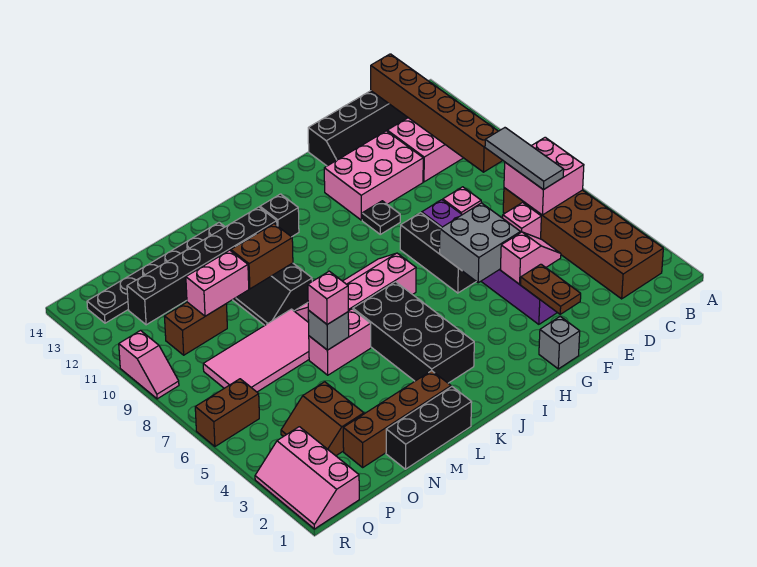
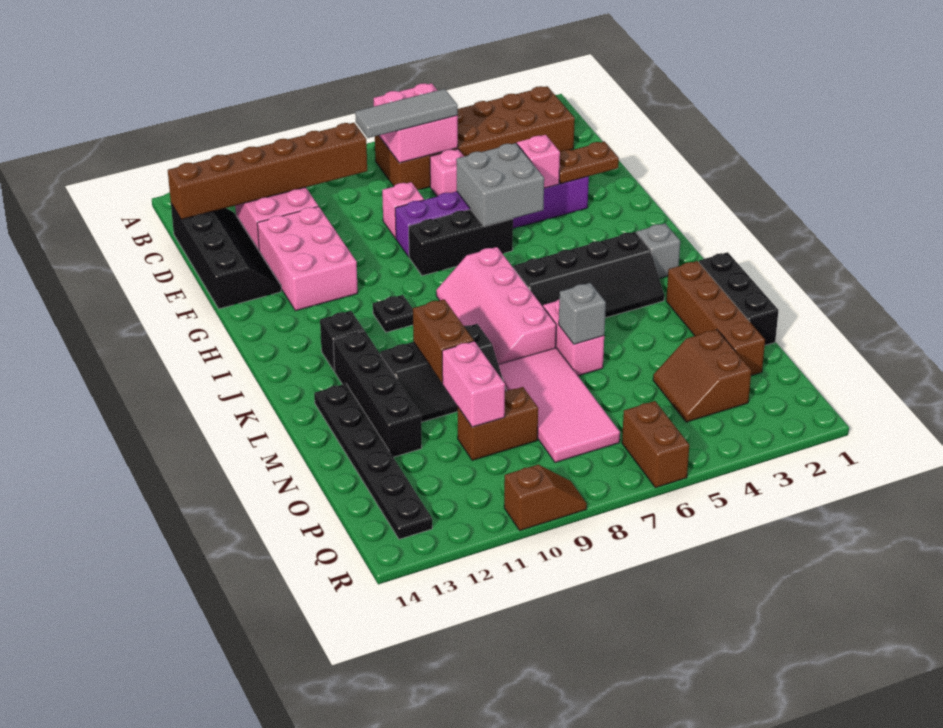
grey 1x1 brick [539,317,580,369] -> grey 1x1 brick moved to [636,223,680,278]
black 1x1 plate [362,201,400,234] -> black 1x1 plate moved to [373,295,413,332]
black 2x4 brick [353,282,474,383] -> black 2x4 slope [513,232,664,318]
black 1x6 brick [127,207,277,325] -> black 1x4 brick [333,331,422,457]
pink 1x1 brick [308,271,348,325] -> none
brown 2x2 slope [281,382,364,456] -> brown 2x2 slope turned to [653,330,751,422]
brown 1x2 brick [164,302,227,355] -> brown 1x2 brick turned to [458,387,538,460]
pink 2x3 slope [255,427,359,529] -> none
pink 1x2 slope [119,330,179,399] -> brown 1x2 slope [504,465,587,530]

